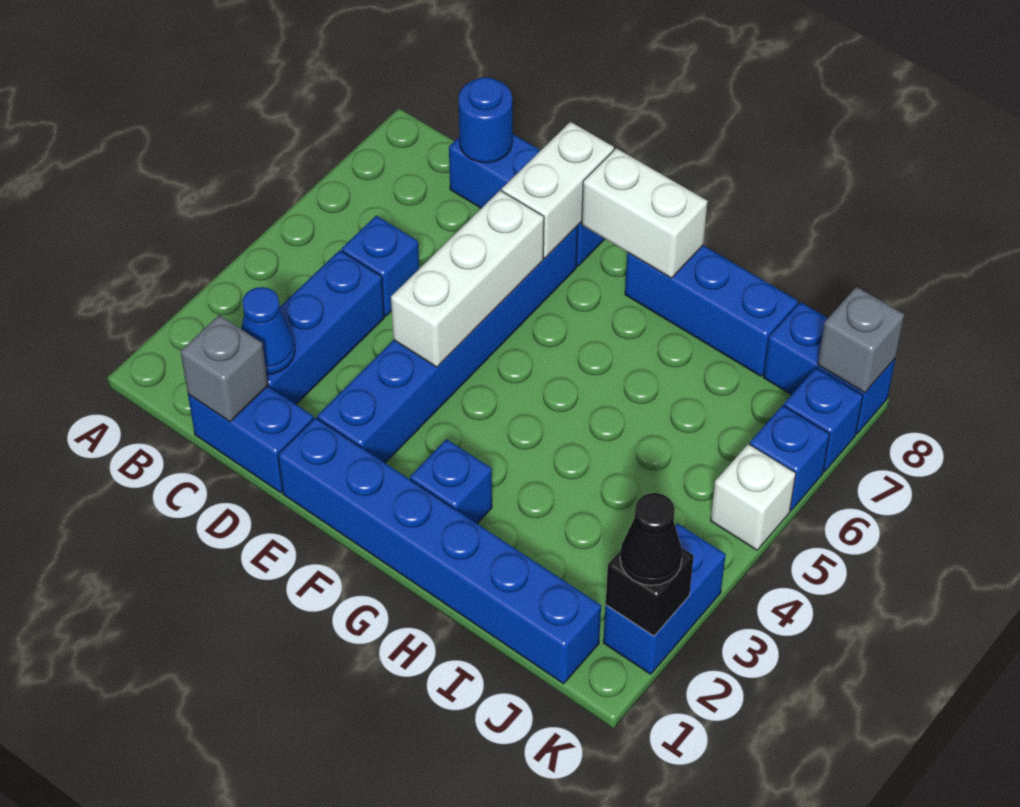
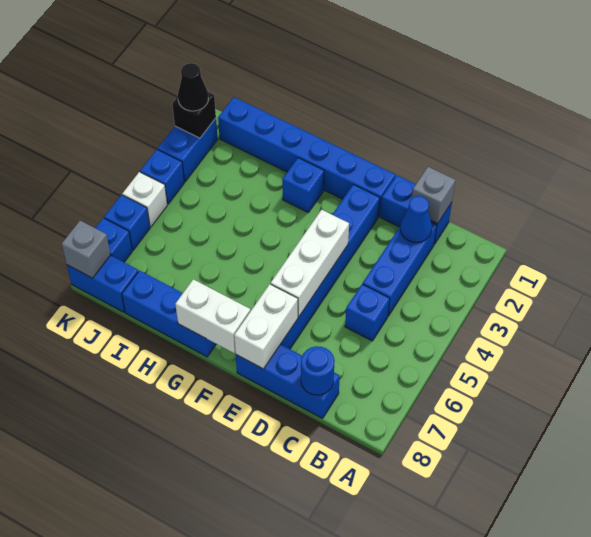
none -> blue 1x1 brick [140,149,184,204]

